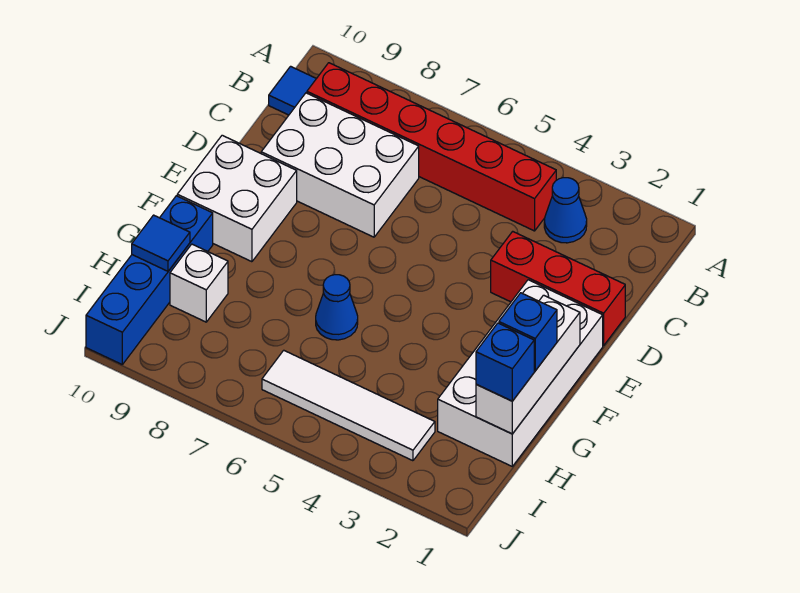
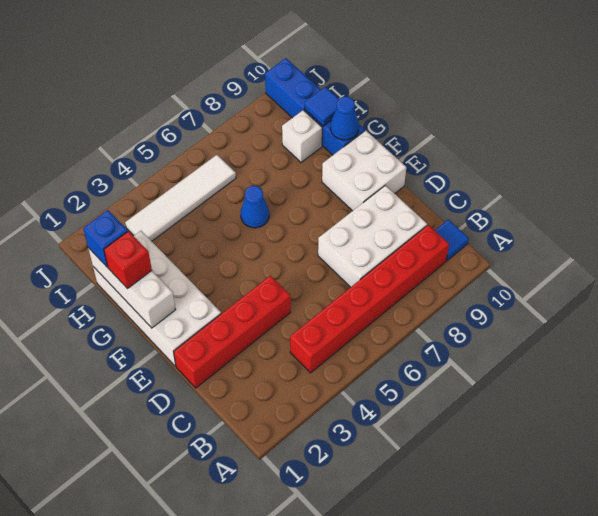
blue 1x1 cone [544,178,587,243] -> blue 1x1 cone moved to [330,97,359,140]
red 1x3 brick [491,231,625,345] -> red 1x4 brick [174,276,291,388]
blue 1x1 brick [499,293,557,371] -> red 1x1 brick [104,231,152,289]

